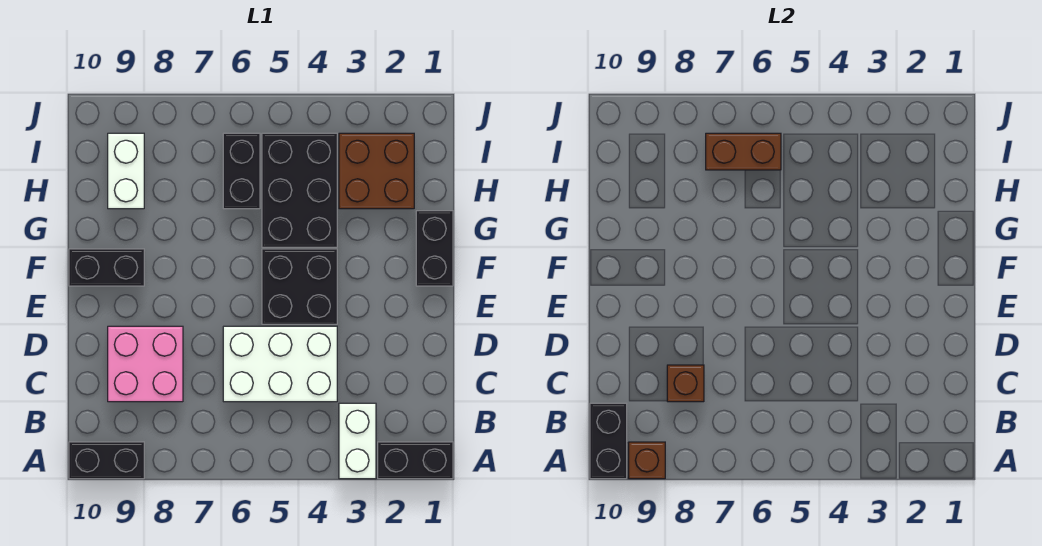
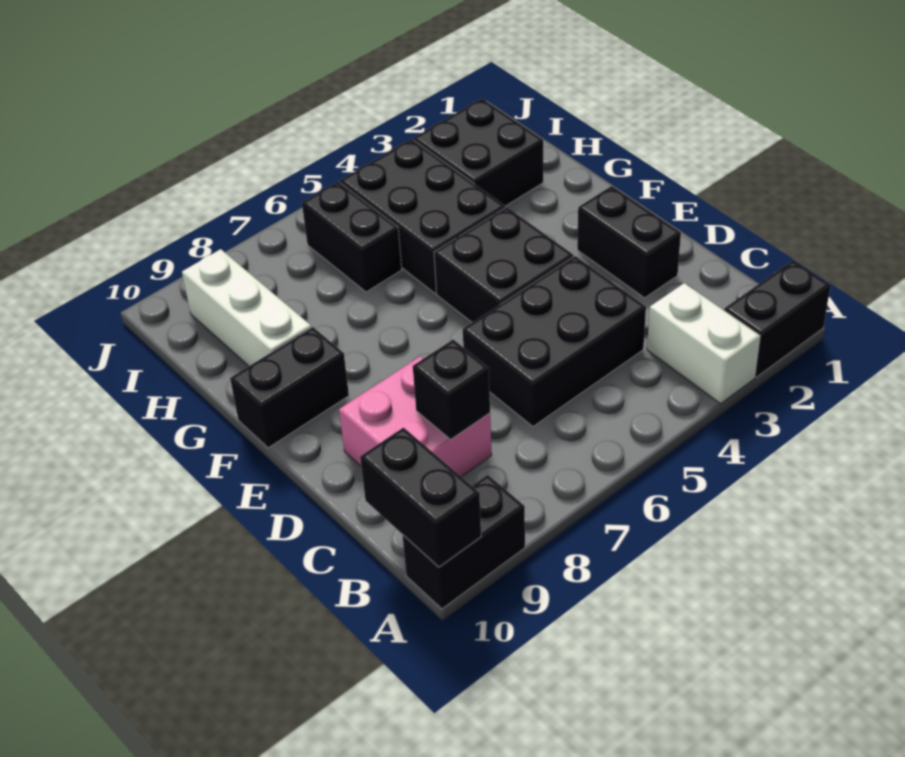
brown 1x1 brick [629,442,665,479] -> none
white 2x3 brick [223,326,337,402] -> black 2x3 brick [463,256,646,427]
brown 1x1 brick [667,365,704,402] -> black 1x1 brick [413,340,490,439]
black 1x2 brick [416,211,453,286] -> black 1x2 brick moved to [577,186,681,298]
brown 2x2 brick [339,133,414,209] -> black 2x2 brick [413,99,543,206]
white 1x2 brick [108,133,144,209] -> white 1x3 brick [182,249,311,366]
brown 1x2 brick [706,133,781,170] -> none

